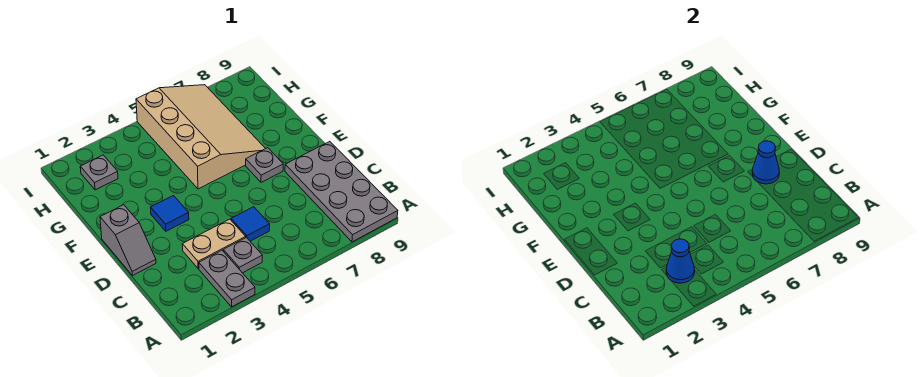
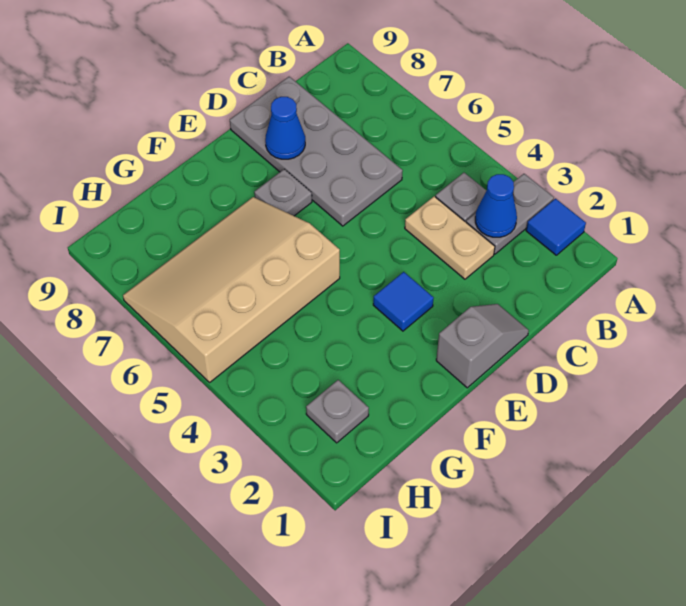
grey 2x4 plate [285,142,398,242] -> grey 2x4 plate turned to [230,77,403,226]
blue 1x1 tile [231,207,270,241] -> blue 1x1 tile moved to [526,199,586,255]

